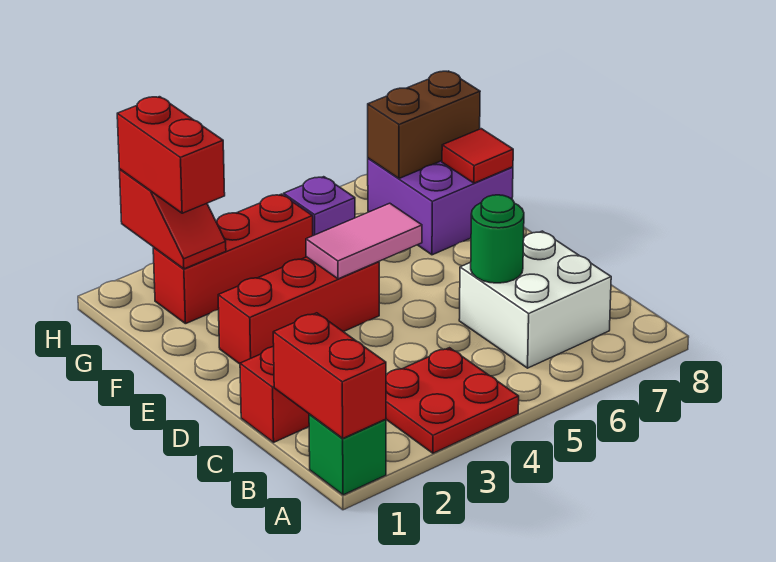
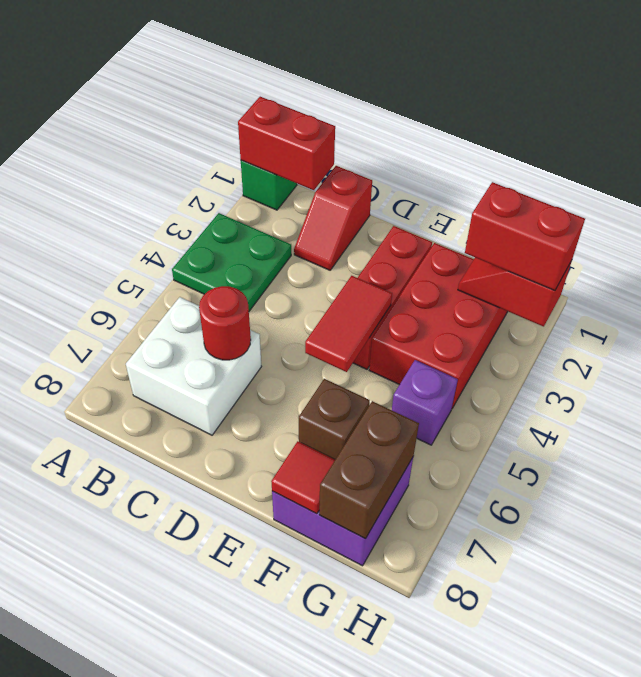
red 2x2 plate [386,348,519,453] -> green 2x2 plate [172,213,291,311]
green 1x1 round brick [471,195,524,283] -> red 1x1 round brick [199,286,251,360]
pink 1x2 tile [306,203,422,279] -> red 1x2 tile [305,276,392,372]
none -> brown 1x1 brick [299,379,370,460]
red 1x3 brick [153,194,313,324] -> red 2x3 brick [369,243,508,408]

